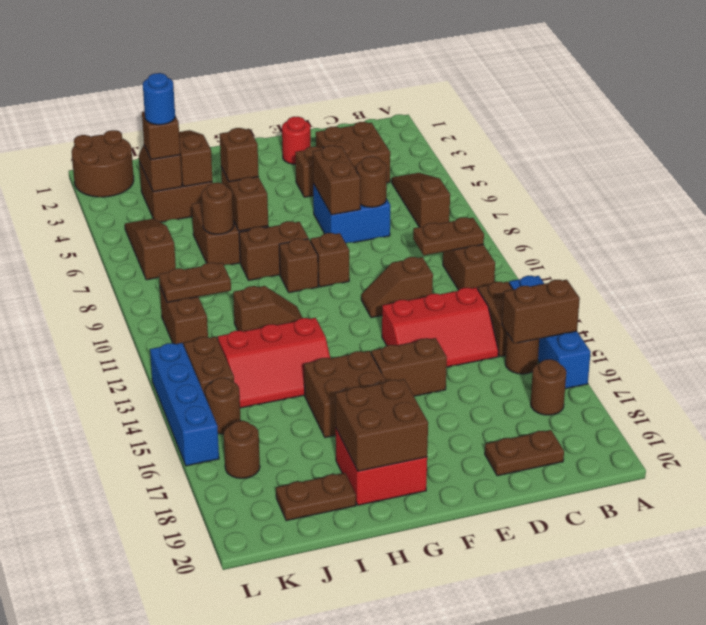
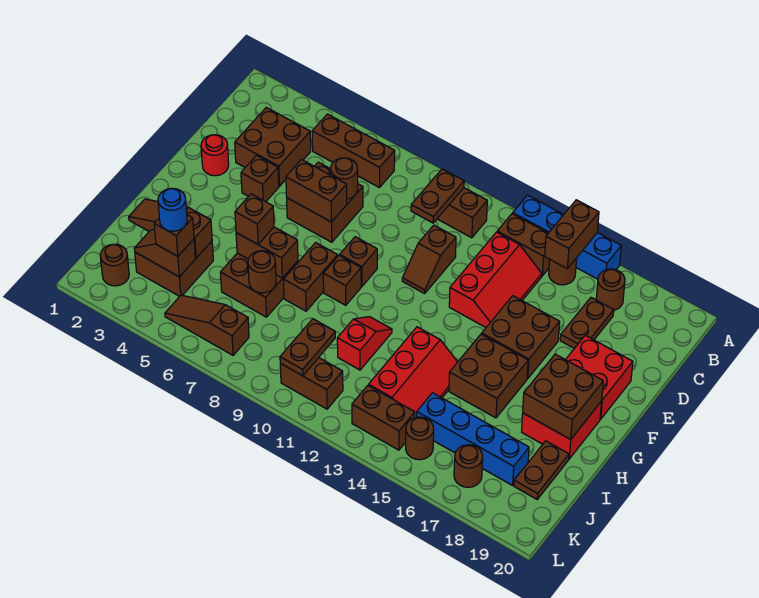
brown 1x3 slope [392,173,450,227] -> brown 1x3 brick [312,114,395,188]
brown 1x2 plate [485,430,564,476] -> brown 1x2 plate moved to [560,298,614,348]
blue 2x2 brick [313,184,390,243] -> brown 2x2 brick [287,162,363,242]
brown 1x2 brick [371,338,447,396] -> brown 2x2 brick [482,296,560,379]
none -> red 2x2 brick [566,335,633,419]
brown 1x2 slope [233,286,302,331] -> red 1x2 slope [337,317,392,370]
brown 2x2 round brick [72,130,134,197] -> brown 1x1 round brick [100,244,129,286]
blue 1x4 brick [150,343,219,466] -> blue 1x4 brick moved to [417,393,529,485]

